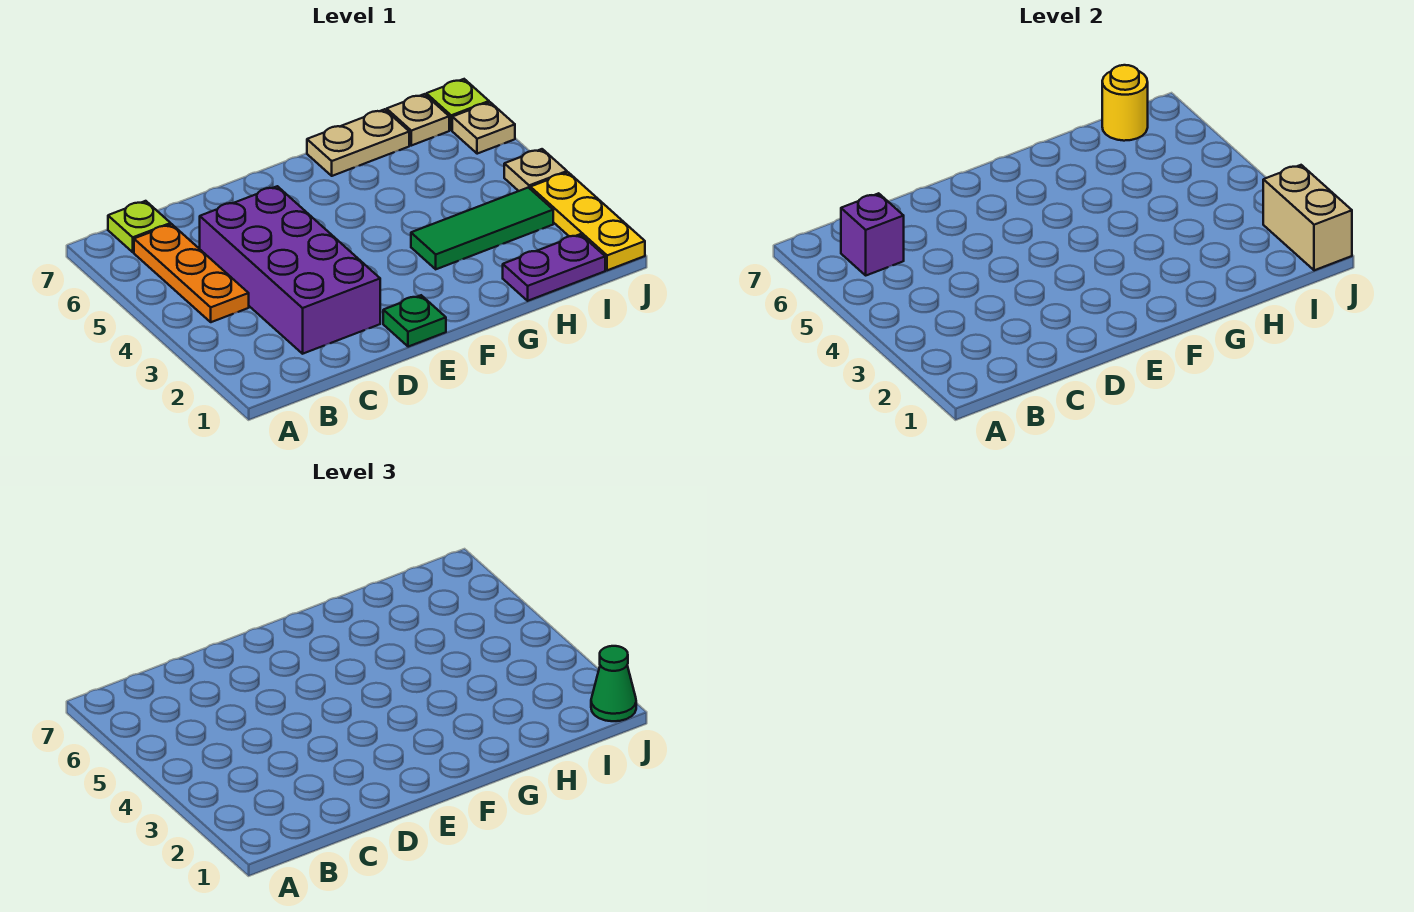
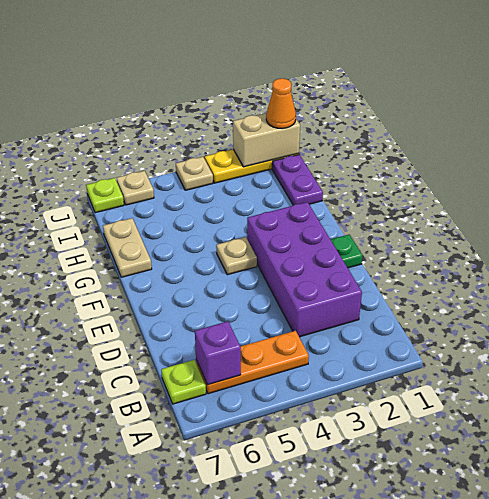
purple 2x4 brick [200,186,380,354] -> purple 2x4 brick turned to [247,202,362,337]
green 1x3 tile [411,188,553,269] -> none
tan 1x1 plate [387,94,449,146] -> tan 1x1 plate moved to [216,237,257,275]
yellow 1x1 round brick [1102,65,1148,141] -> none
green 1x1 cone [591,646,636,721] -> orange 1x1 cone [266,78,296,128]

